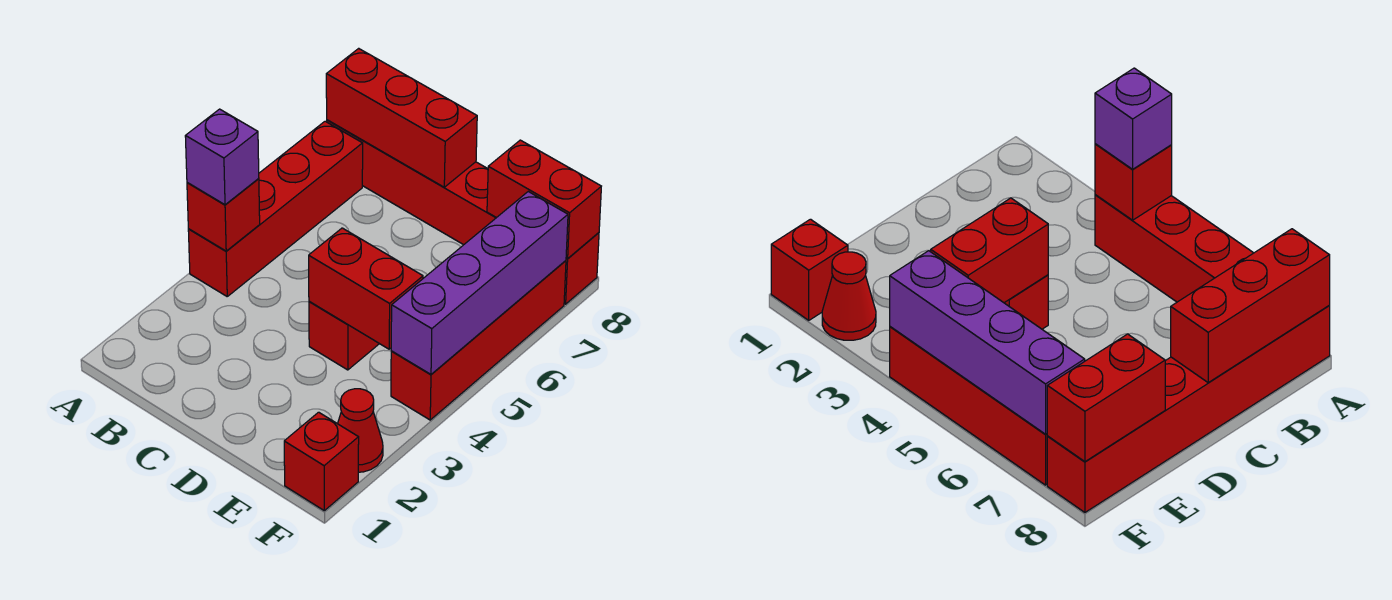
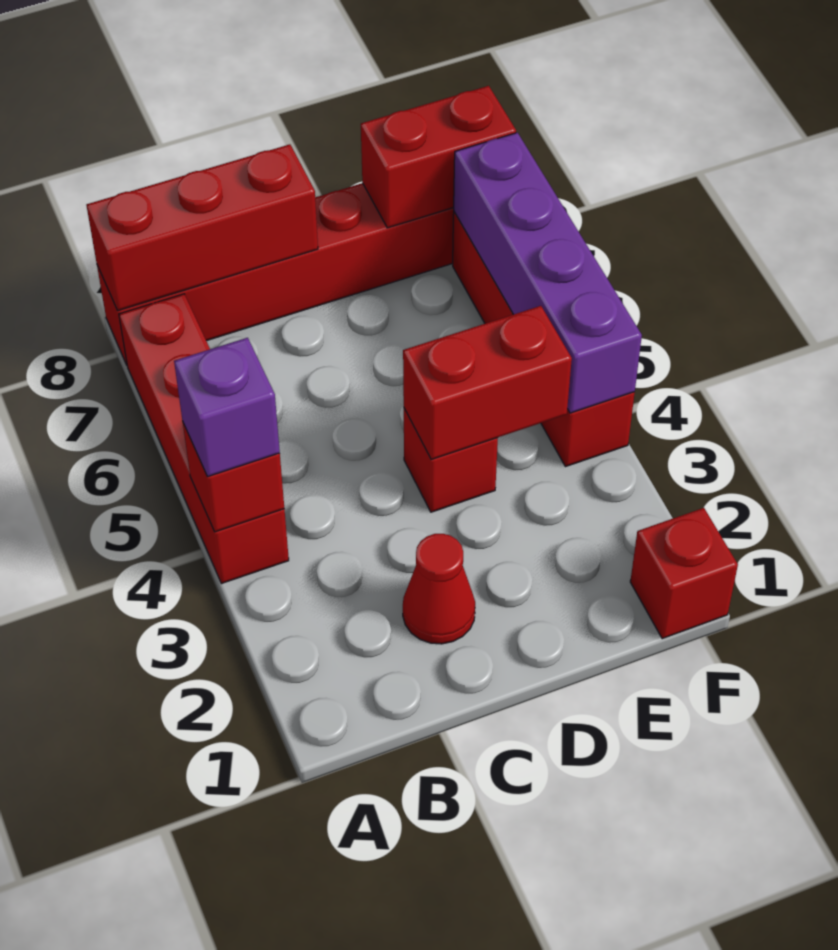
red 1x1 cone [338,389,383,472] -> red 1x1 cone moved to [403,534,475,644]

